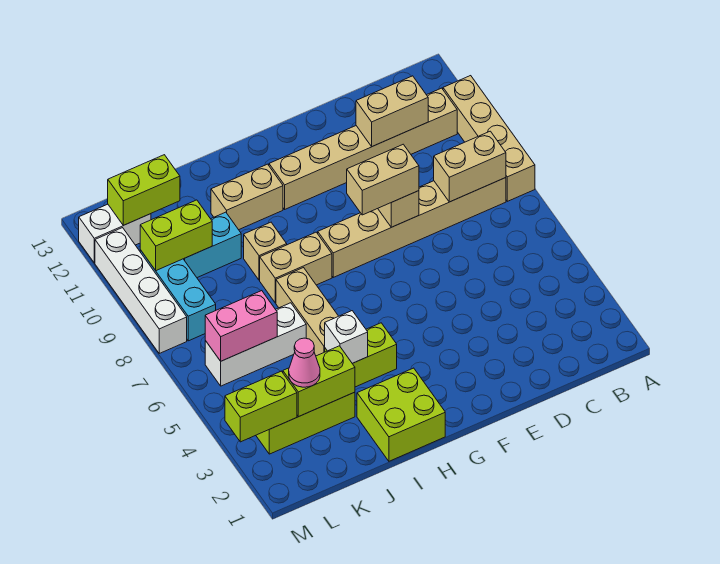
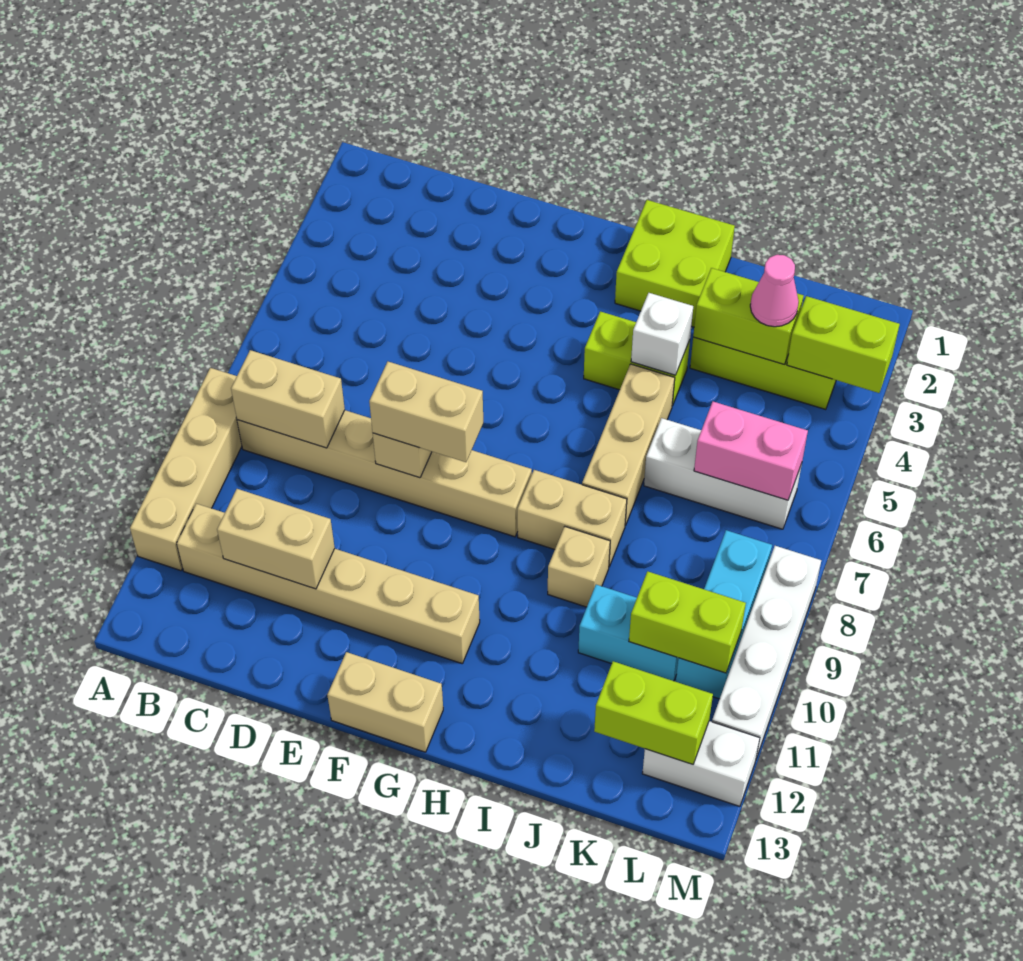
tan 1x2 brick [211,164,283,230] -> tan 1x2 brick moved to [327,652,443,752]

